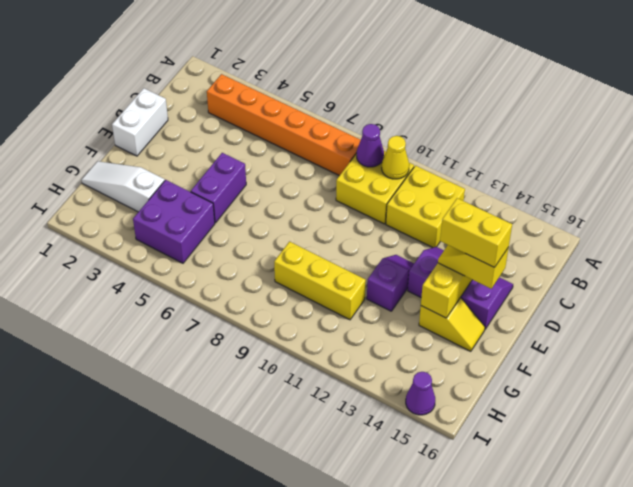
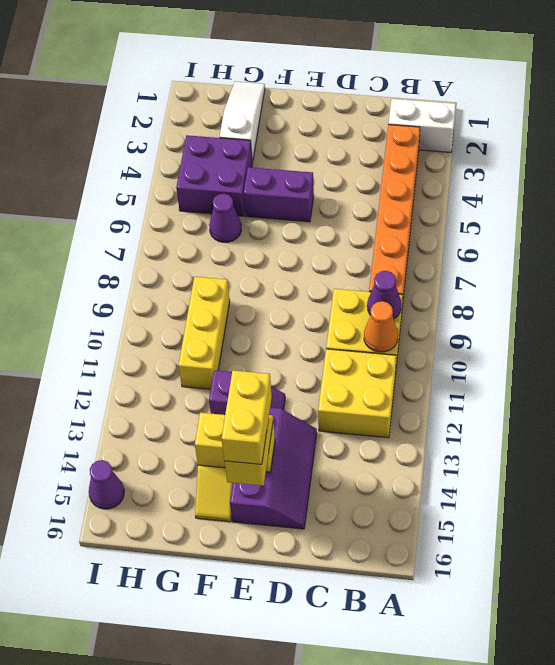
yellow 1x1 cone [382,136,409,179] -> orange 1x1 cone [364,301,398,352]
white 1x2 brick [112,88,168,156] -> white 1x2 brick moved to [389,99,456,153]
none -> purple 1x1 cone [209,194,241,242]

